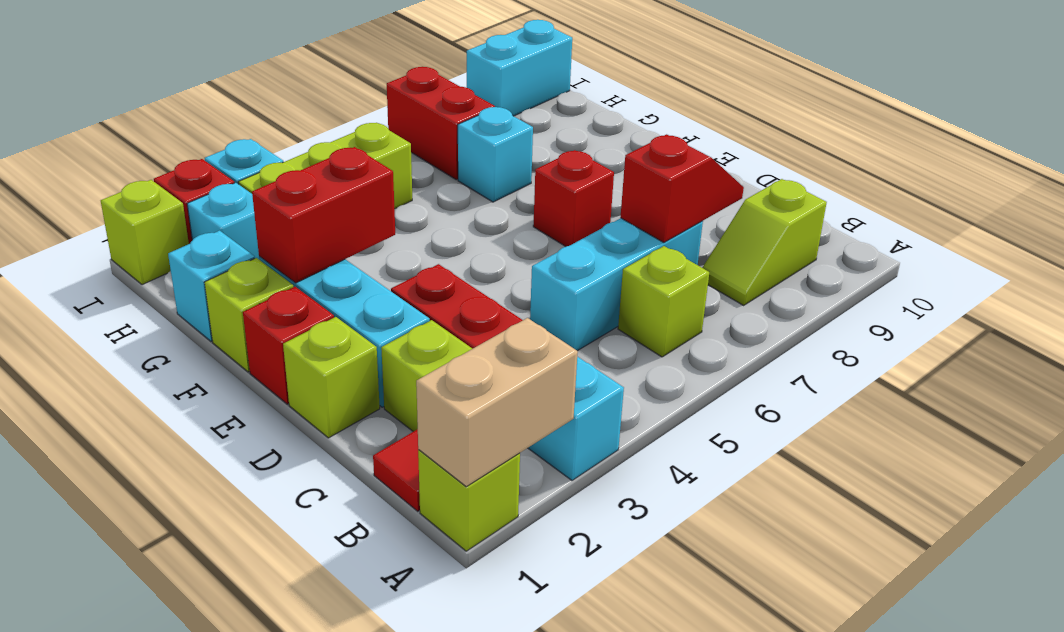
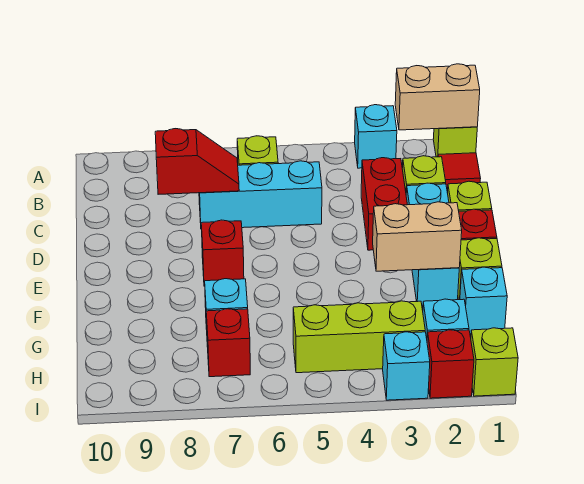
lime 1x2 slope [702,179,827,305] -> none
red 1x2 slope [620,134,744,243] -> red 1x2 slope turned to [155,129,239,194]
red 1x2 brick [252,147,395,283] -> tan 1x2 brick [373,202,462,271]
red 1x2 brick [387,67,495,180] -> red 1x1 brick [206,309,250,377]
cyan 1x2 brick [467,20,572,116] -> none

